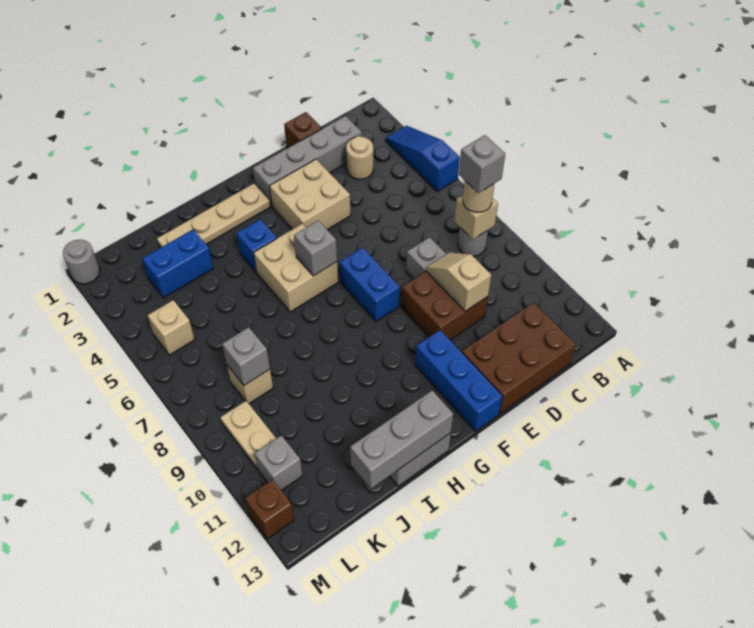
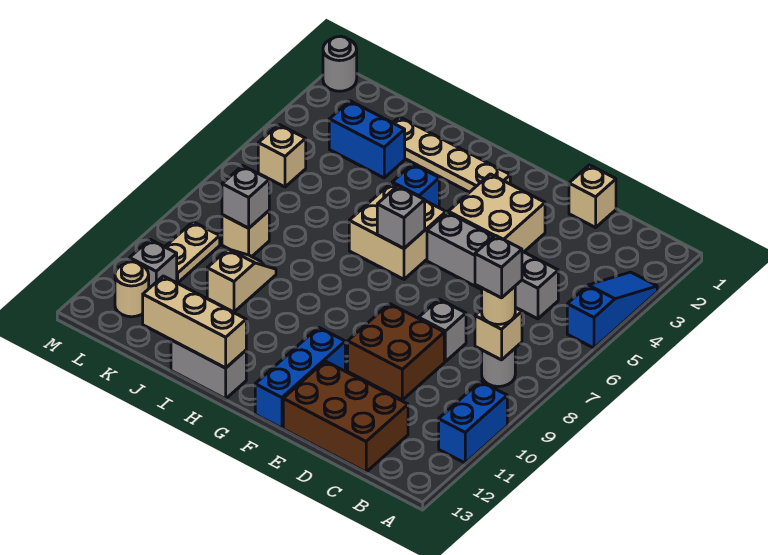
grey 1x4 brick [253,116,362,206] -> grey 1x4 brick moved to [427,212,558,319]
tan 1x1 round brick [346,136,373,179] -> tan 1x1 round brick moved to [115,262,149,317]
brown 1x1 brick [284,112,322,148] -> tan 1x1 brick [569,165,616,227]
tan 1x2 slope [426,252,491,311] -> tan 1x2 slope moved to [207,249,276,312]
blue 1x2 brick [339,248,400,322] -> blue 1x2 brick moved to [439,381,507,463]
grey 1x3 brick [350,391,453,489] -> tan 1x3 brick [143,276,246,368]
brown 1x1 brick [245,480,294,539] -> none

